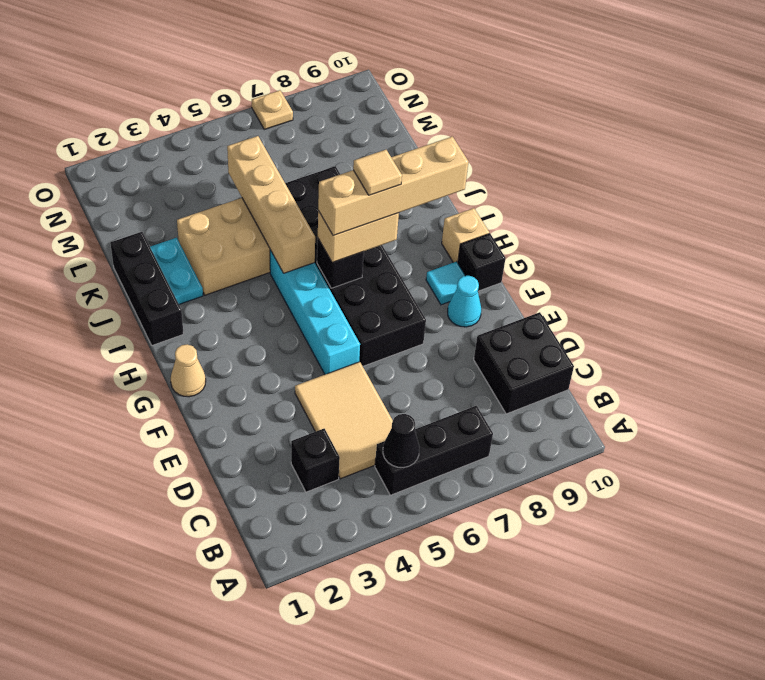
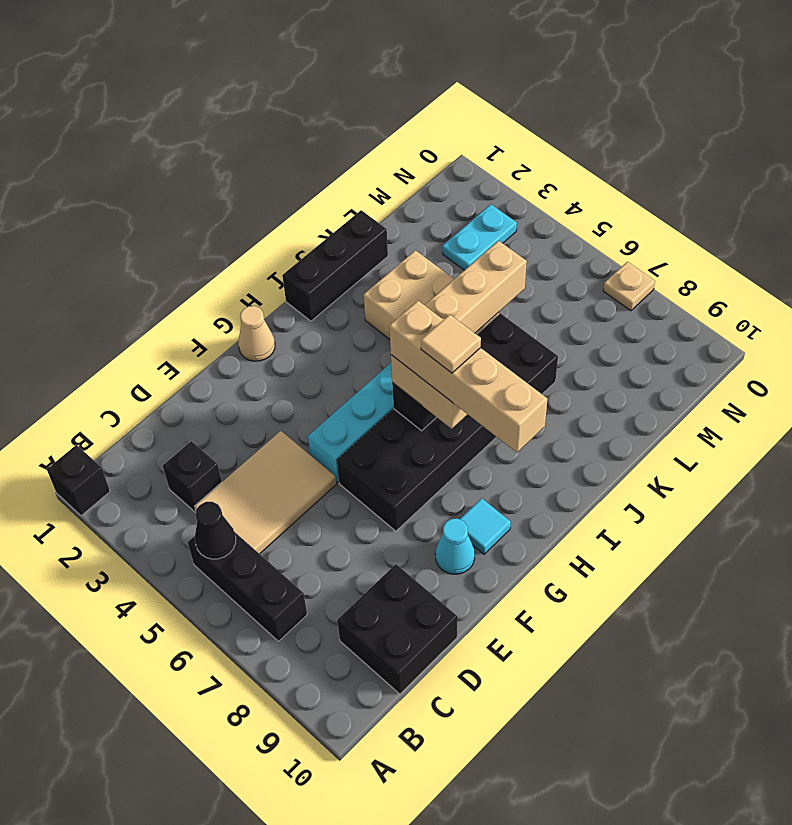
black 1x1 brick [458,233,506,291] -> black 1x1 brick moved to [47,445,110,516]
tan 1x1 brick [442,208,489,263] -> none
cyan 1x2 plate [150,238,203,304] -> cyan 1x2 plate moved to [442,204,517,270]

